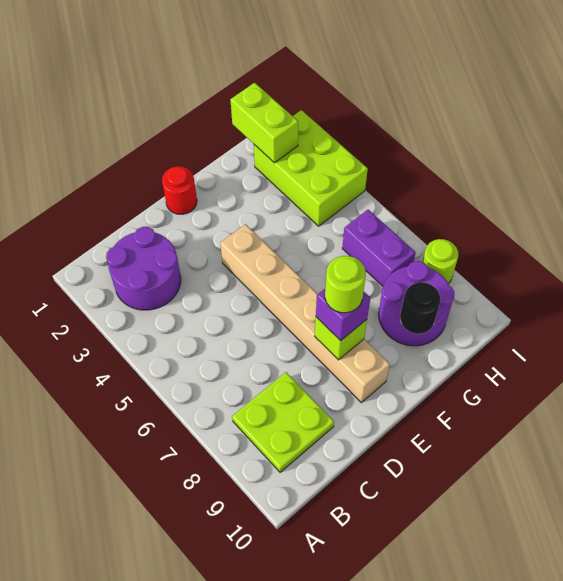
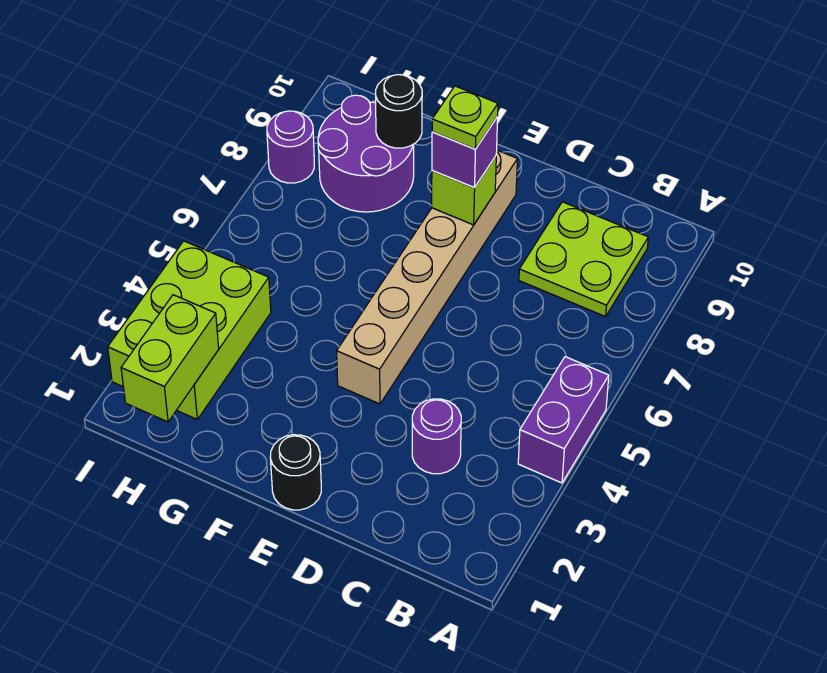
purple 2x2 round brick [106,227,181,310] -> purple 1x1 round brick [412,399,461,474]
red 1x1 round brick [162,166,197,214] -> black 1x1 round brick [270,435,321,510]
lime 1x1 round brick [325,256,366,313] -> lime 1x1 plate [432,86,498,149]
purple 1x2 brick [342,210,416,286] -> purple 1x2 brick moved to [518,357,609,483]
lime 1x1 round brick [423,239,458,284] -> purple 1x1 round brick [267,111,314,183]

